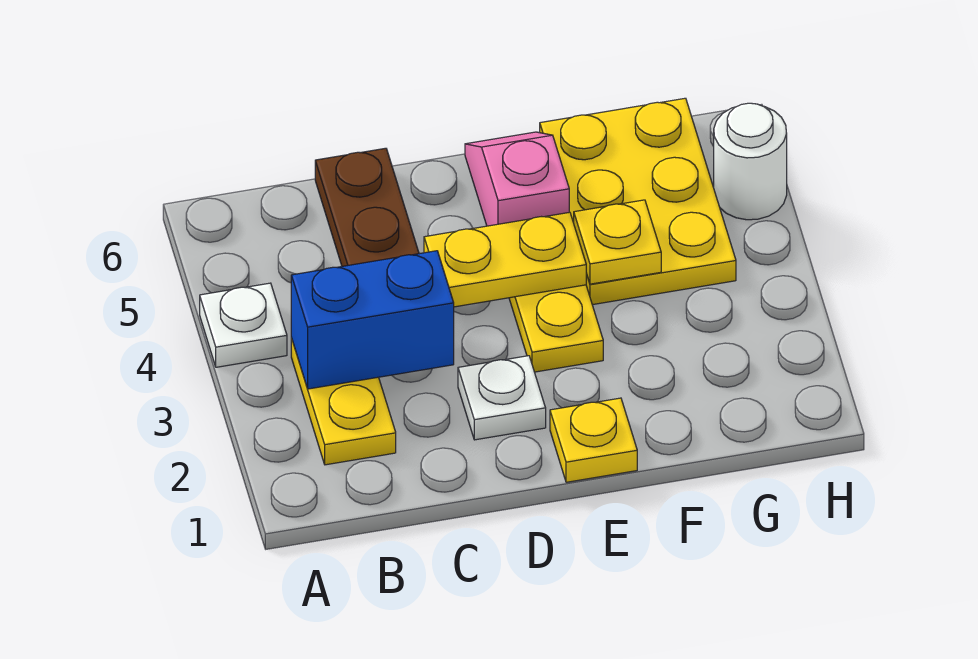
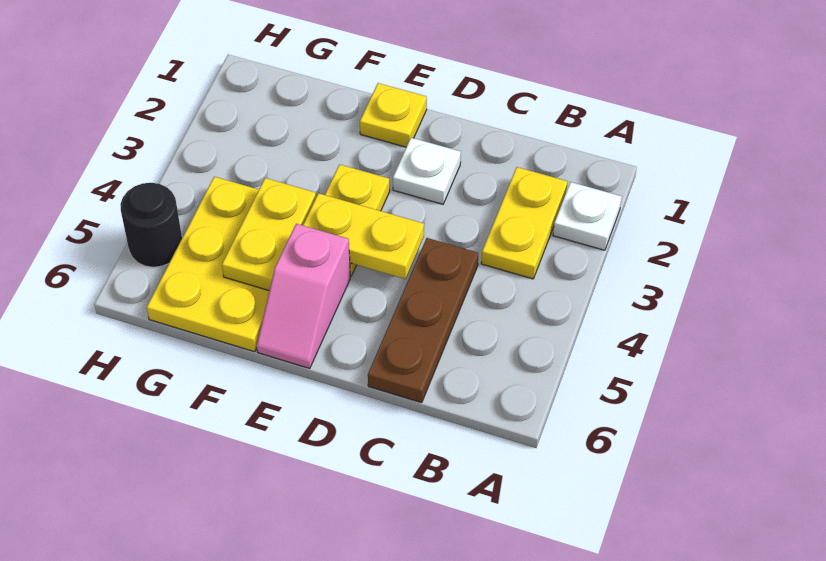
white 1x1 plate [200,283,287,367] -> white 1x1 plate moved to [553,182,622,250]
blue 1x2 brick [291,251,454,389] -> none
yellow 1x1 plate [574,200,661,284] -> yellow 1x2 plate [222,178,316,290]
white 1x1 round brick [714,103,787,220] -> black 1x1 round brick [120,183,182,267]

